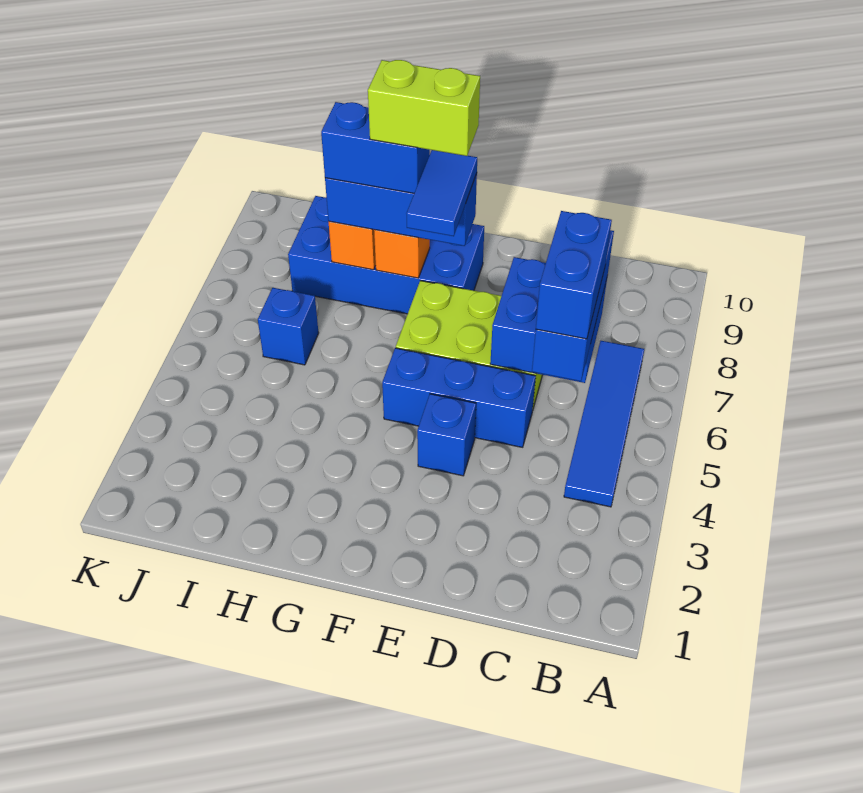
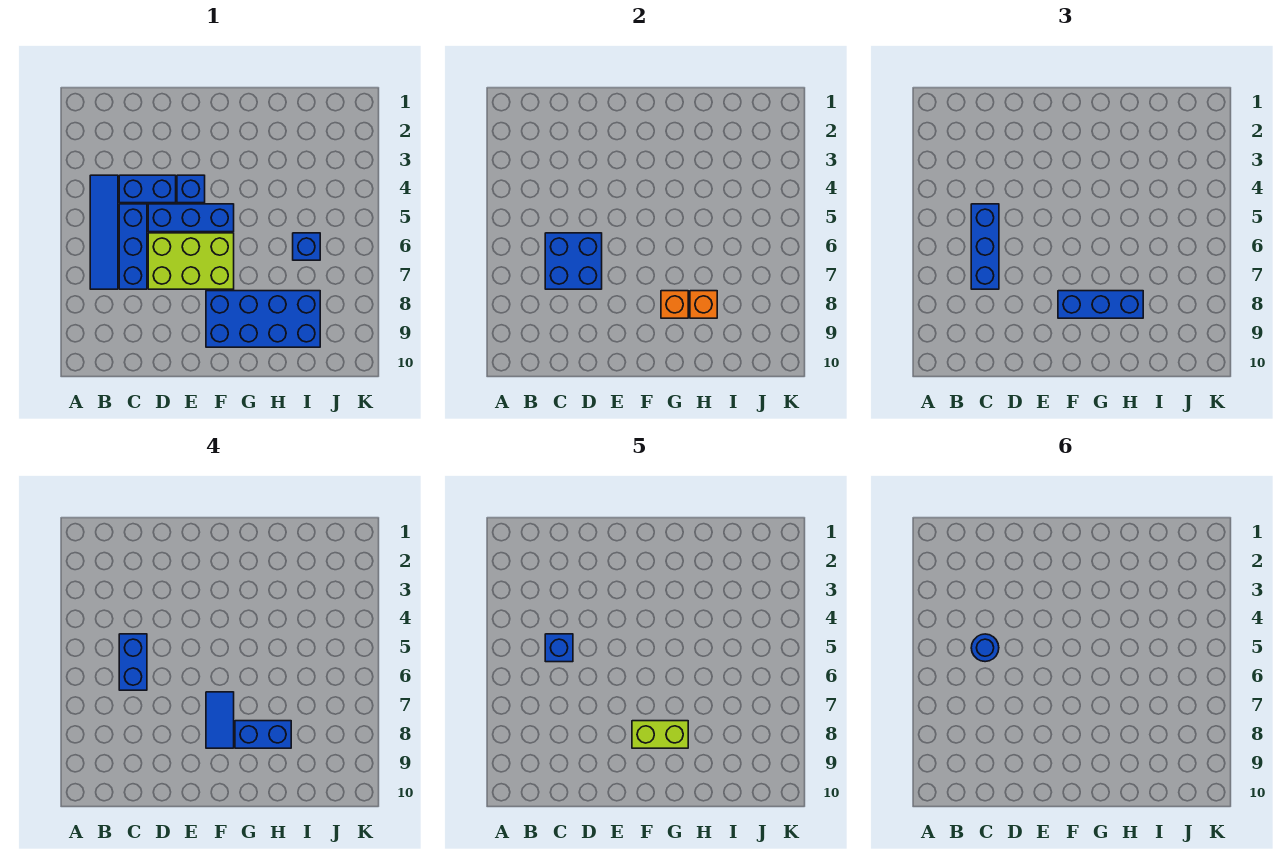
none -> blue 1x2 brick [119,175,176,203]
none -> blue 1x3 brick [119,204,147,289]
none -> blue 1x1 brick [545,634,573,662]
none -> blue 1x1 round brick [971,634,999,662]

